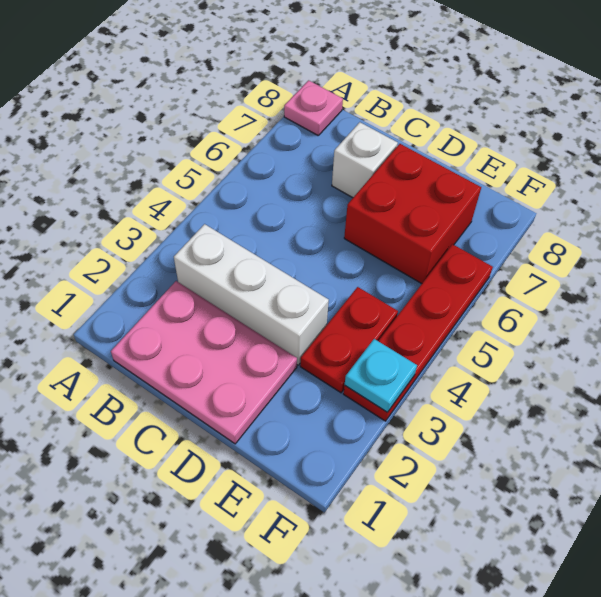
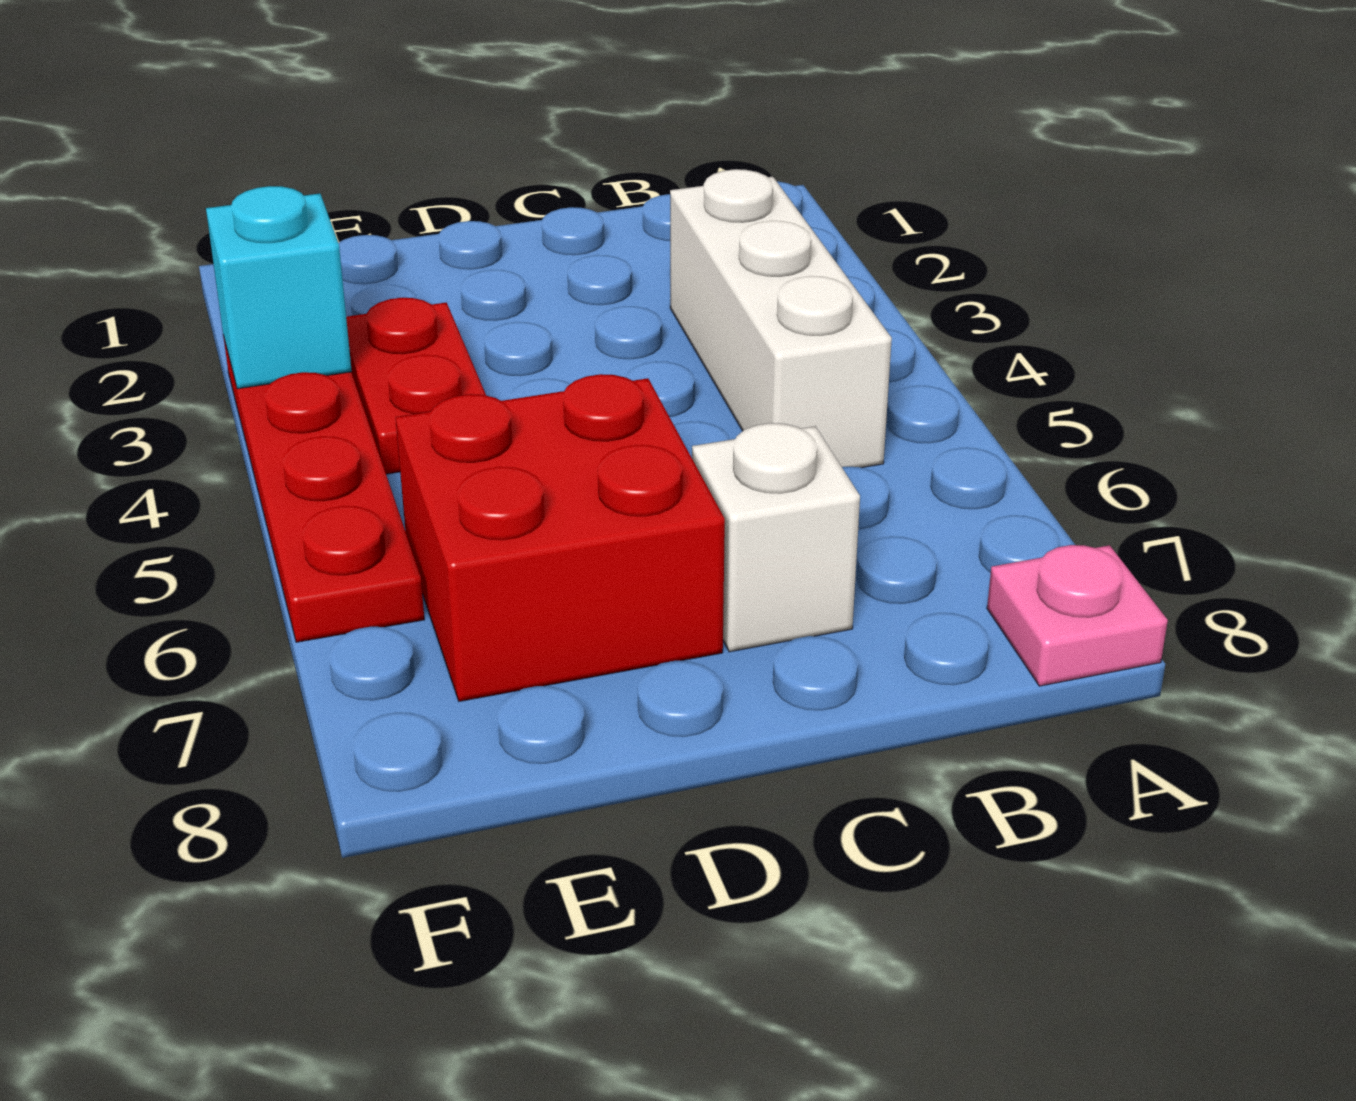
pink 2x3 plate [111,281,297,444] -> none
white 1x3 brick [174,224,329,365] -> white 1x3 brick turned to [670,169,892,468]
cyan 1x1 plate [345,339,417,412] -> cyan 1x1 brick [206,186,352,389]

